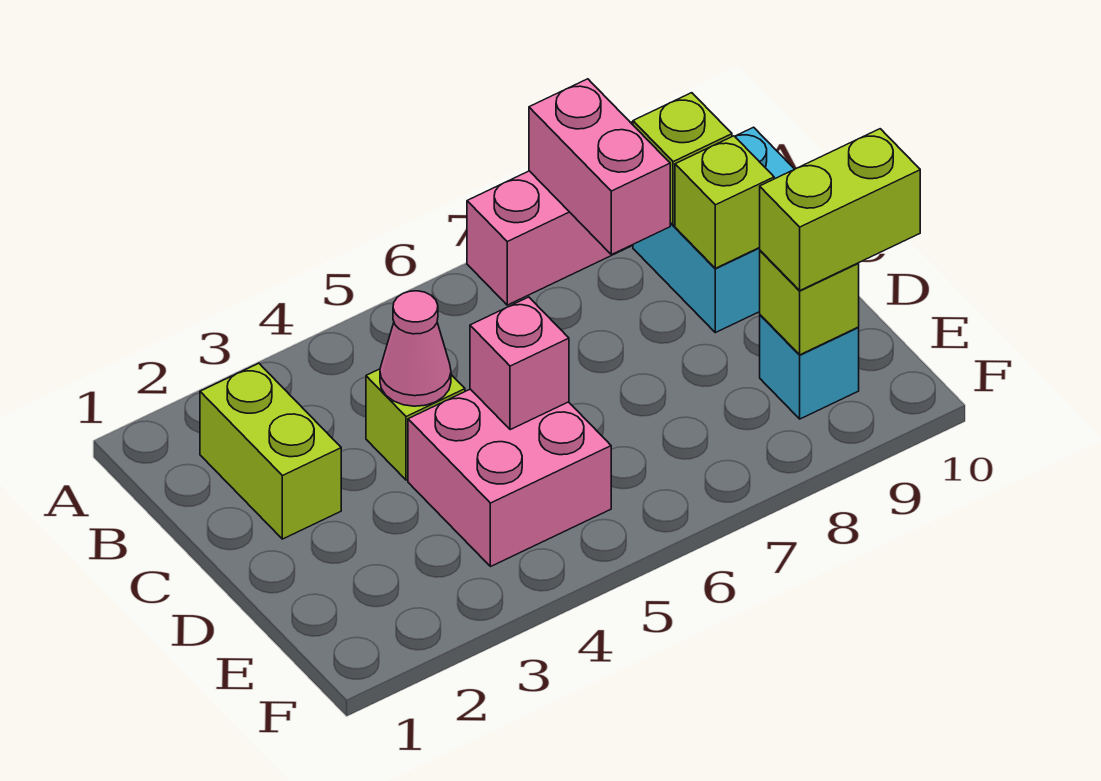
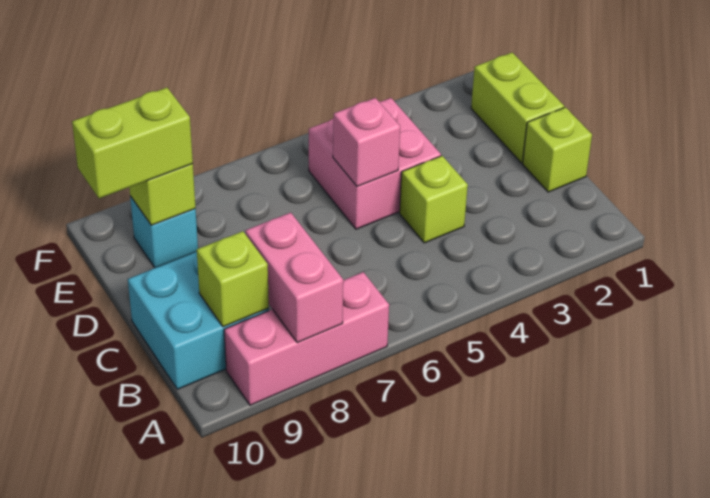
lime 1x2 brick [200,363,341,539] -> lime 1x2 brick moved to [471,53,564,163]
pink 1x1 cone [380,291,451,406] -> none
lime 1x1 brick [675,136,774,268] -> lime 1x1 brick moved to [523,107,592,192]

